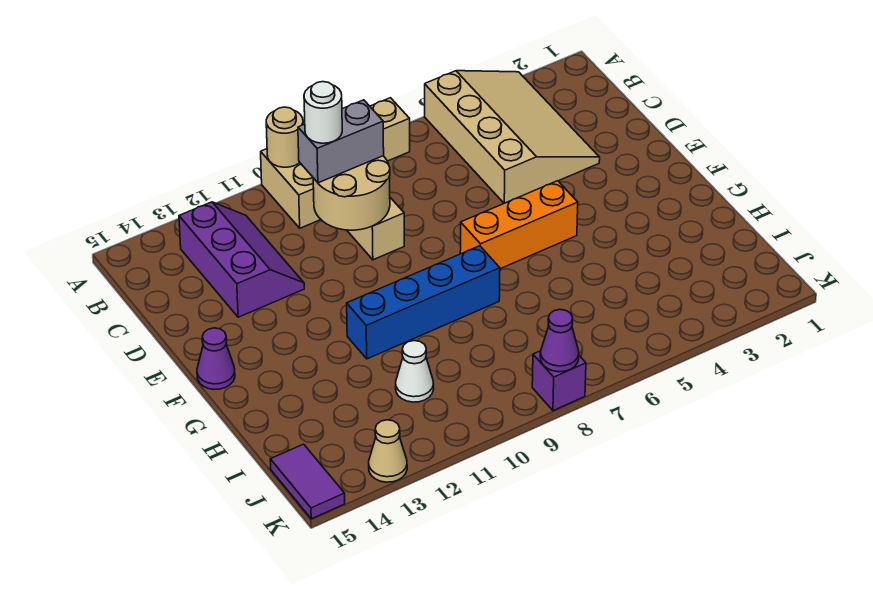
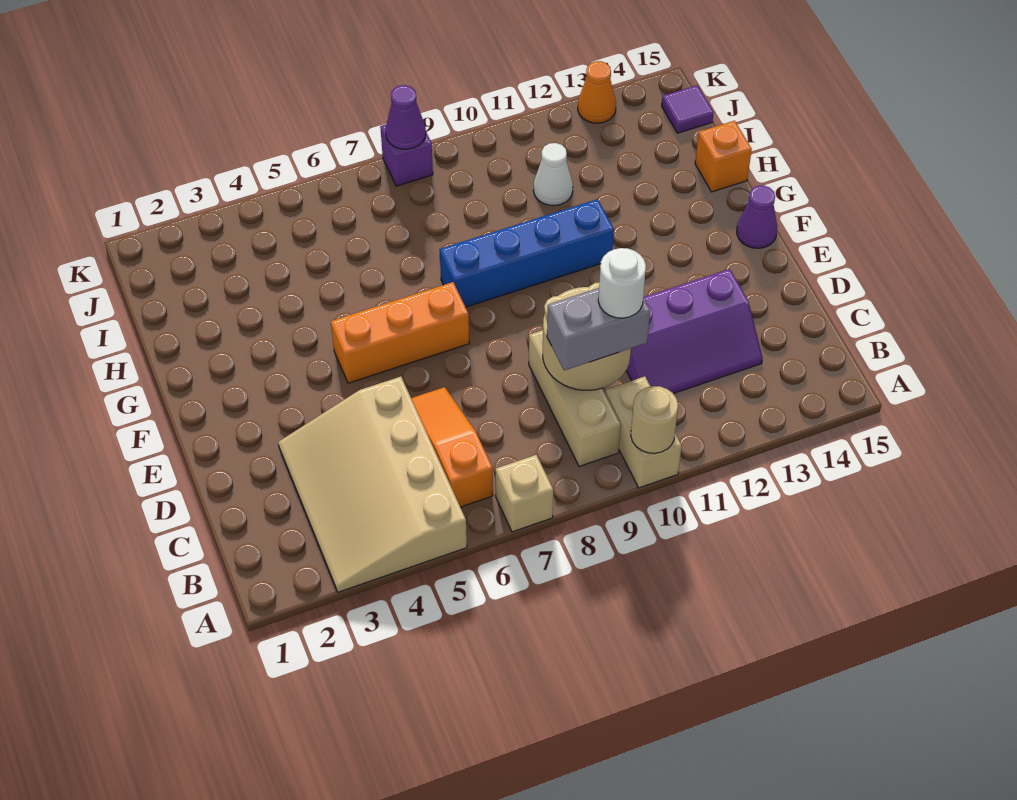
none -> orange 1x3 slope [411,387,493,507]
purple 2x3 slope [179,202,304,317] -> purple 2x3 slope turned to [626,269,763,394]
none -> orange 1x1 brick [695,121,752,192]
purple 1x2 tile [270,444,345,519] -> purple 1x1 tile [662,85,714,133]
tan 1x1 cone [369,420,407,482] -> orange 1x1 cone [578,61,616,123]

